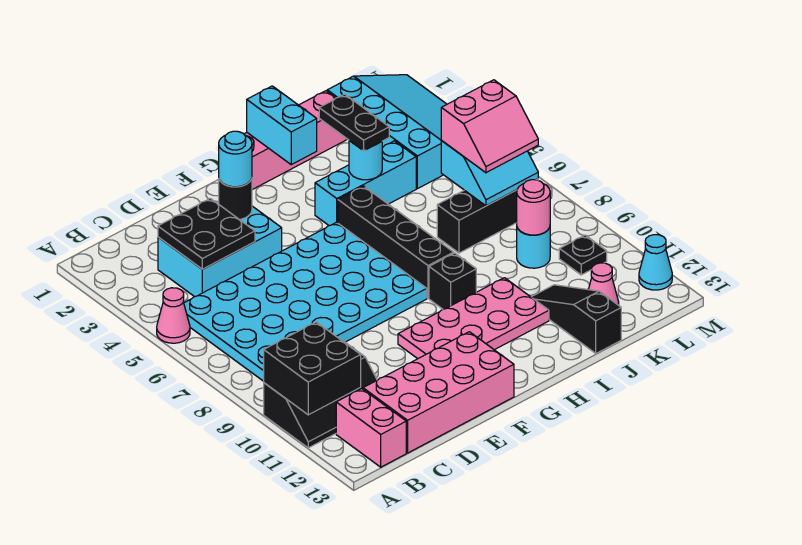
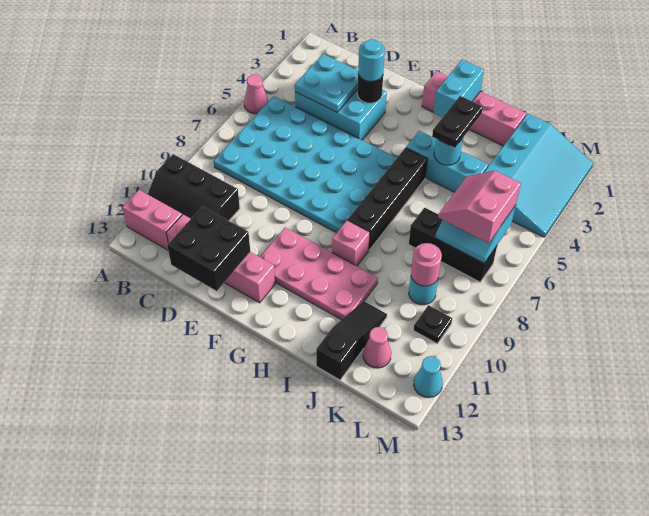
black 2x2 brick [264,322,361,415] -> black 2x2 brick moved to [167,206,250,291]
pink 1x2 brick [336,389,406,467] -> pink 1x2 brick turned to [122,190,182,250]
black 2x2 plate [158,198,255,269] -> cyan 2x2 plate [295,54,358,112]
pink 2x4 brick [363,332,514,453] -> pink 1x4 brick [166,215,275,303]
black 1x1 brick [429,253,476,309] -> pink 1x1 brick [332,220,370,266]
pink 2x2 slope [441,80,538,173] -> pink 2x2 slope turned to [438,171,521,243]

